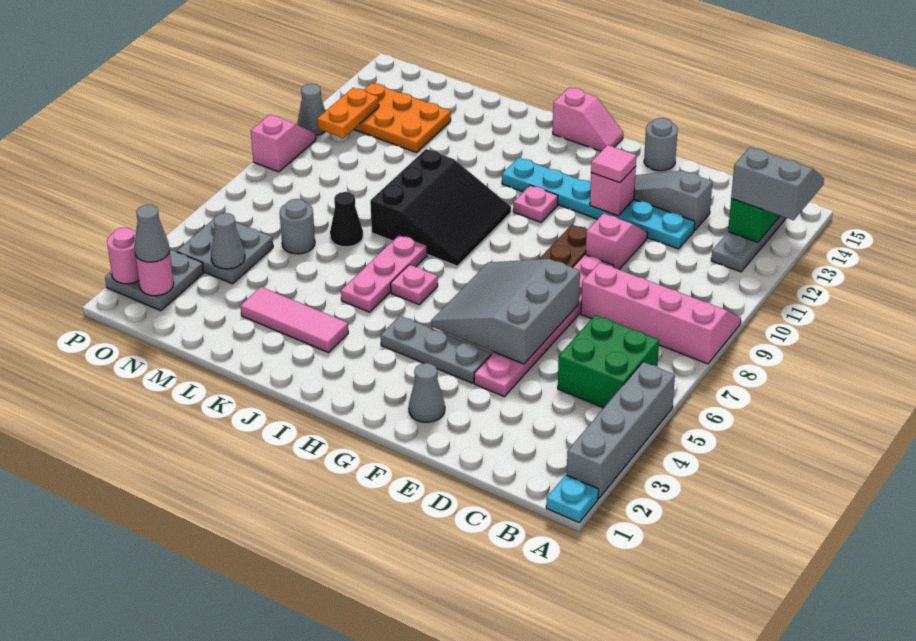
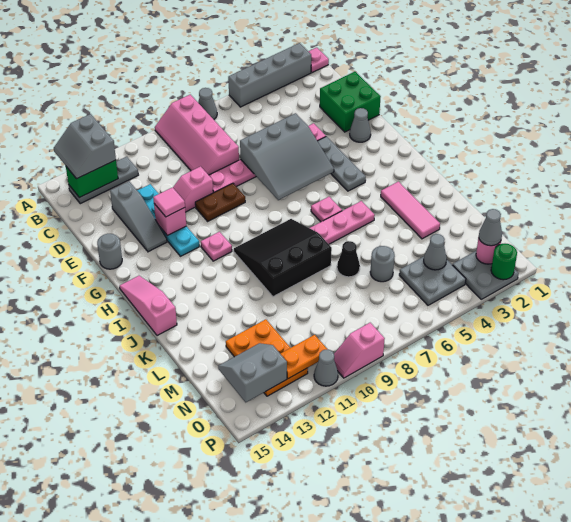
cyan 1x1 plate [546,475,599,523] -> pink 1x1 plate [308,48,329,73]
none -> grey 1x1 cone [198,88,217,119]
green 2x2 brick [558,315,659,408] -> green 2x2 brick moved to [320,72,381,132]
cyan 1x6 plate [502,158,695,249] -> cyan 1x4 plate [137,184,199,256]
pink 1x2 slope [553,87,623,151] -> pink 1x3 slope [120,276,177,336]
none -> grey 2x2 slope [218,343,287,402]
pink 1x1 round brick [107,227,139,284] -> green 1x1 round brick [491,244,517,280]

